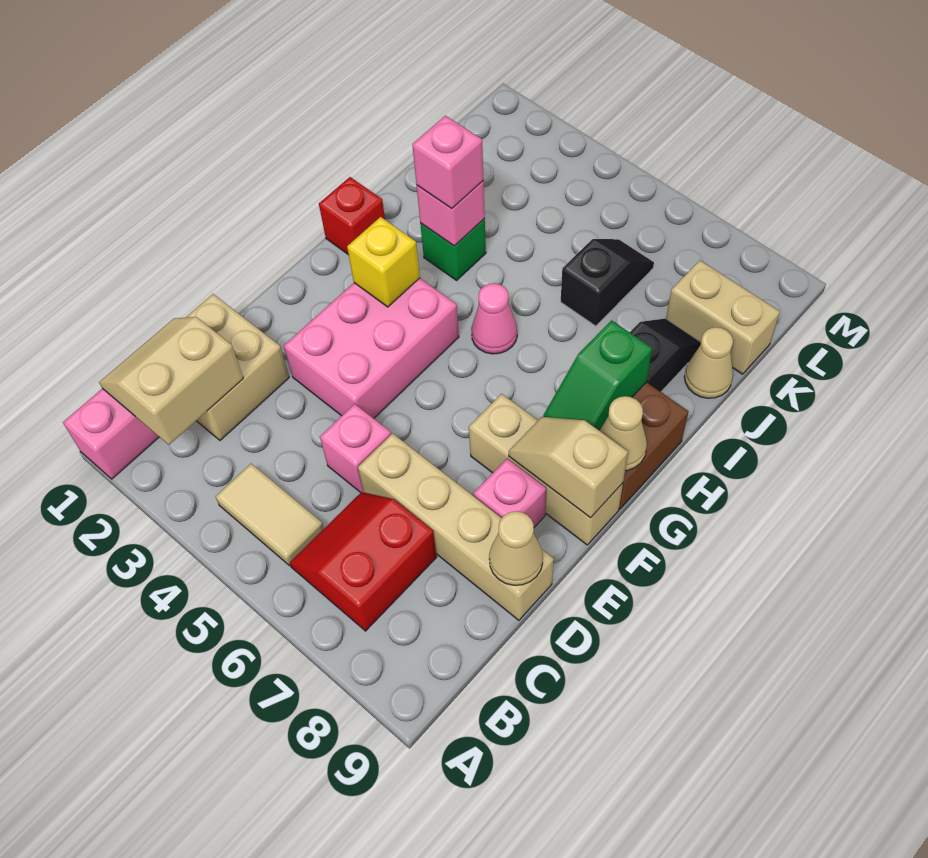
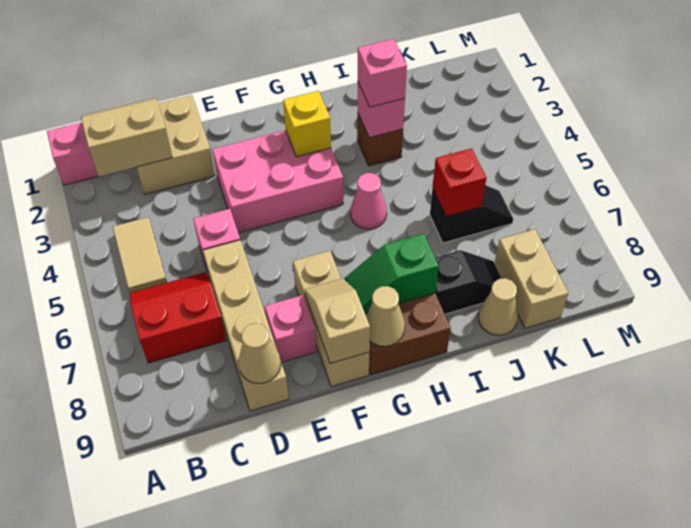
red 1x1 brick [319,177,385,255] -> red 1x1 brick moved to [433,148,486,216]
green 1x1 brick [420,219,486,280] -> brown 1x1 brick [357,114,403,166]

